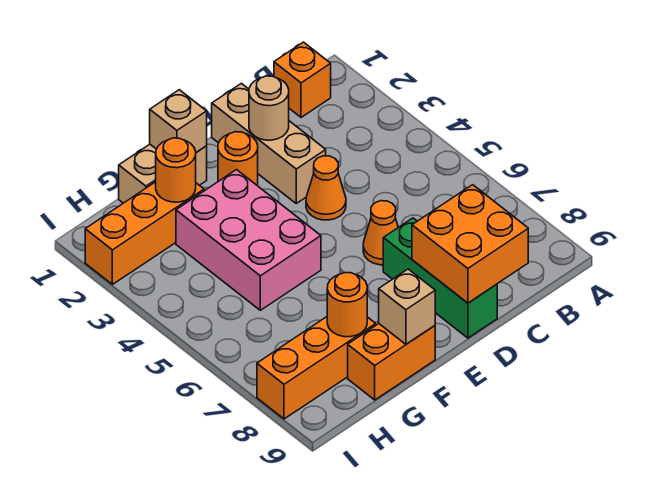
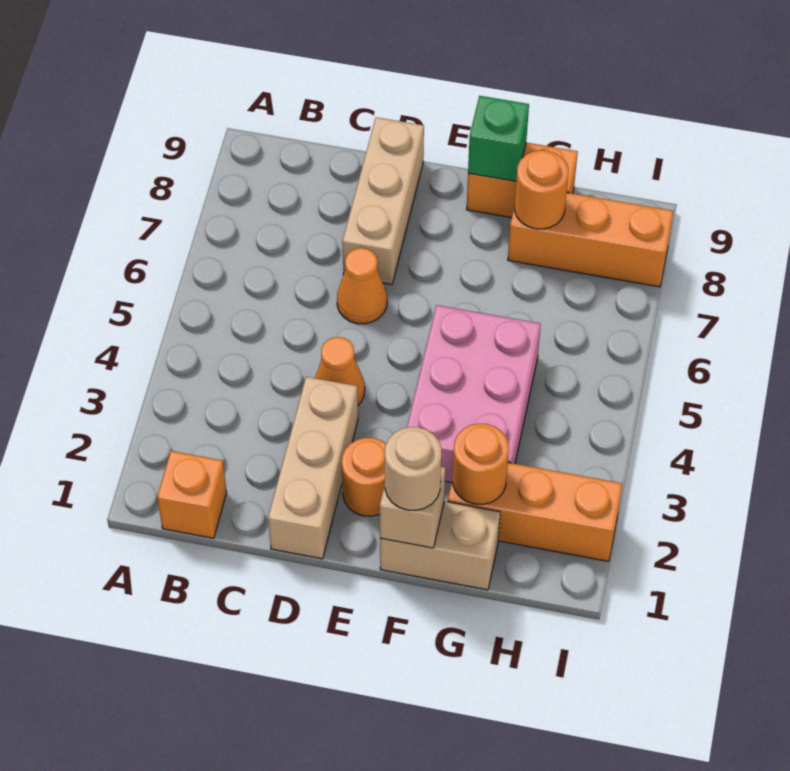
orange 2x2 brick [412,185,528,303] -> none
tan 1x1 round brick [249,76,289,140] -> tan 1x1 round brick moved to [385,427,442,510]
green 1x3 brick [383,218,497,338] -> tan 1x3 brick [342,117,424,284]
tan 1x1 brick [379,269,435,344] -> green 1x1 brick [468,96,529,181]

